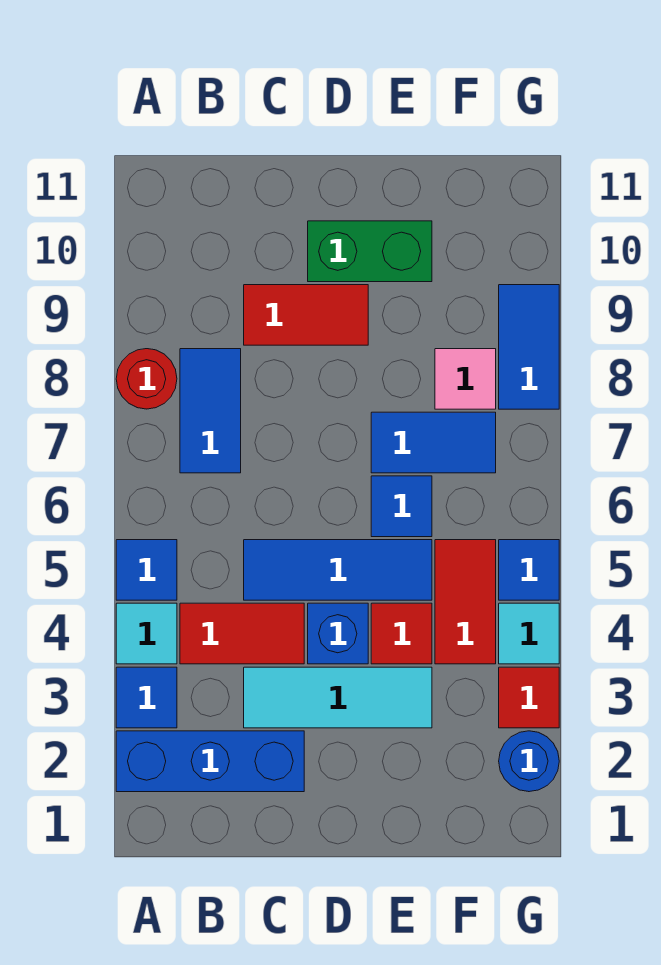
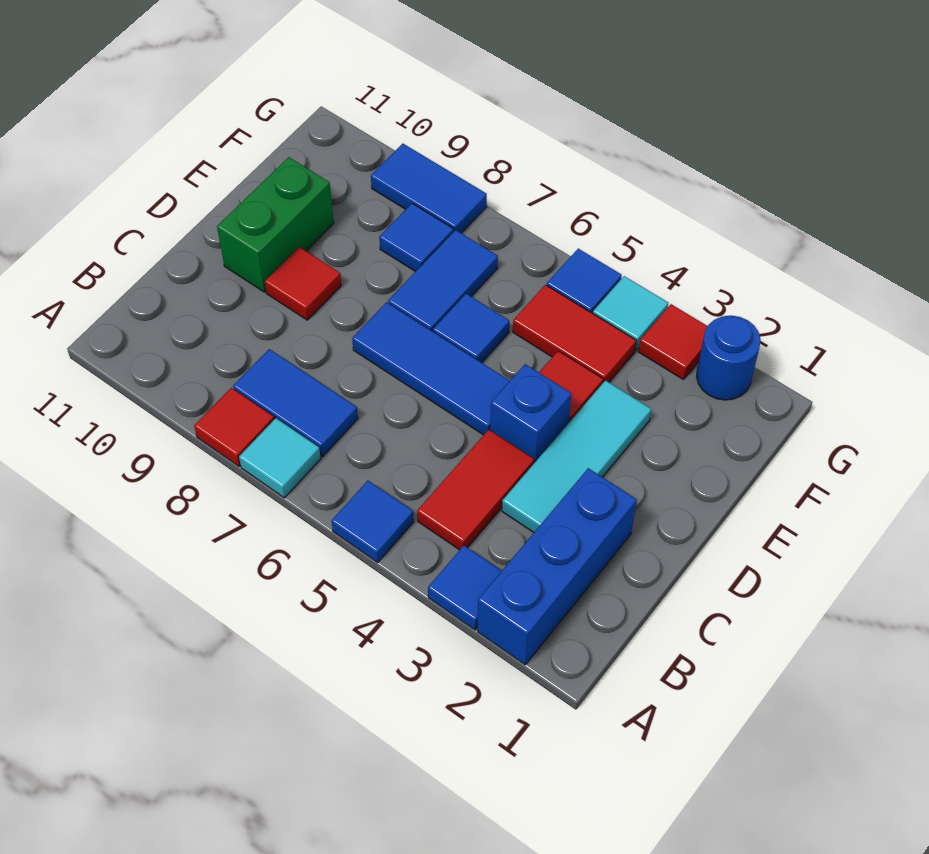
cyan 1x1 tile [116,603,177,664] -> cyan 1x1 tile moved to [239,418,321,498]
red 1x1 round brick [116,349,177,409] -> red 1x1 tile [194,388,274,466]
blue 1x3 tile [244,540,432,600] -> blue 1x3 tile turned to [352,302,510,435]
red 1x2 tile [244,285,368,345] -> red 1x1 tile [265,247,341,320]
pink 1x1 tile [435,349,496,409] -> blue 1x1 tile [379,203,453,272]

